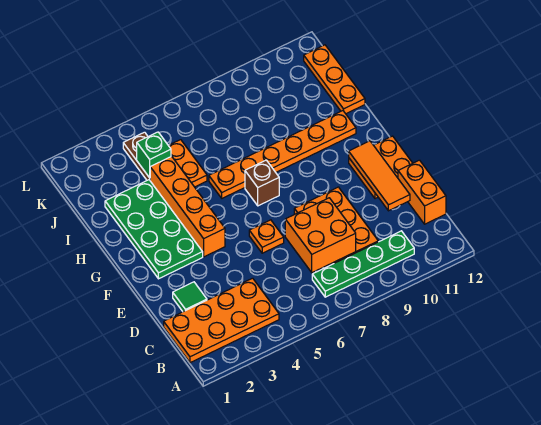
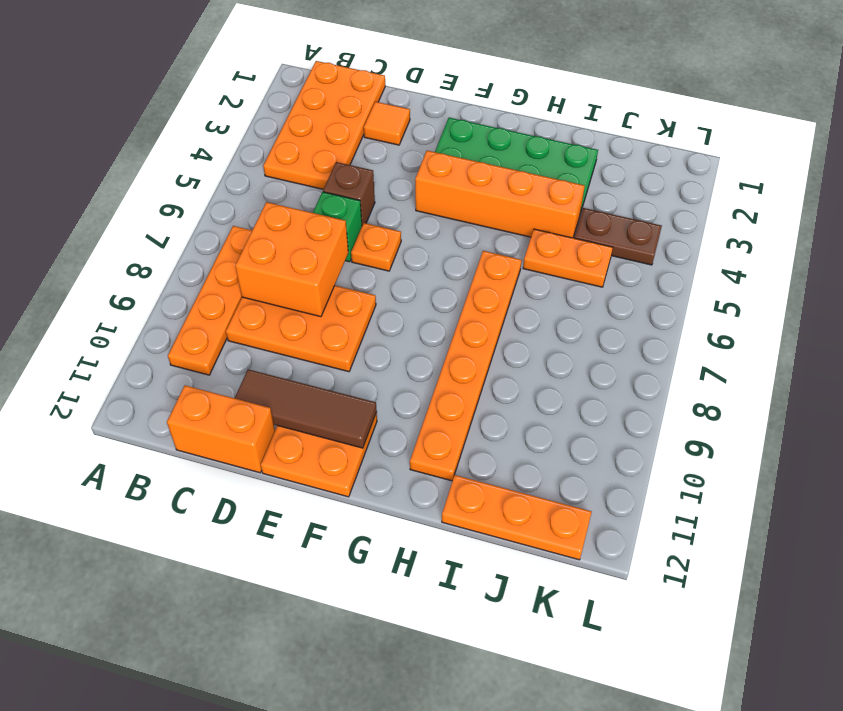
green 1x4 plate [312,231,414,297] -> orange 1x4 plate [168,226,252,375]
green 1x1 tile [173,282,207,312] -> orange 1x1 tile [364,102,410,145]
orange 1x3 tile [349,141,410,211] -> brown 1x3 tile [235,369,377,448]
brown 1x1 brick [245,160,279,206] -> brown 1x1 brick moved to [323,162,375,225]
green 1x1 brick [137,132,171,178] -> green 1x1 brick moved to [313,192,362,262]

